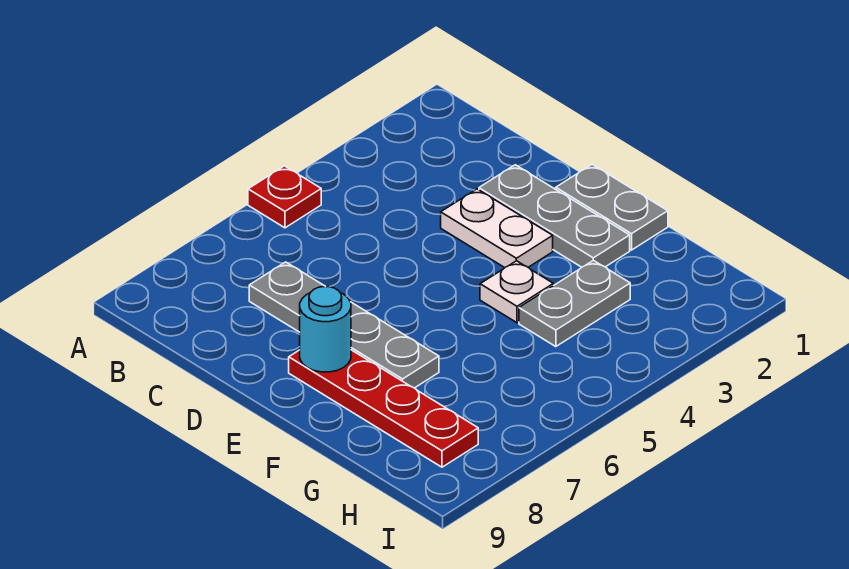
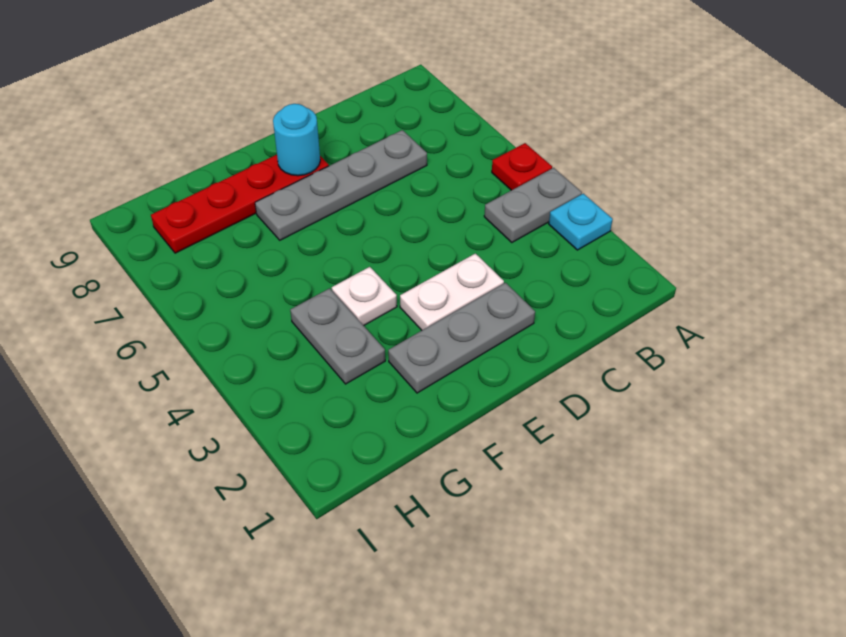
none -> cyan 1x1 plate [549,194,613,250]
grey 1x2 plate [556,164,668,250] -> grey 1x2 plate moved to [484,168,582,242]

